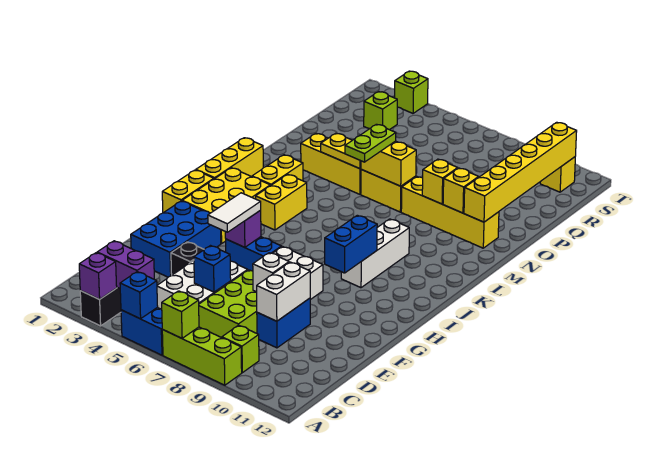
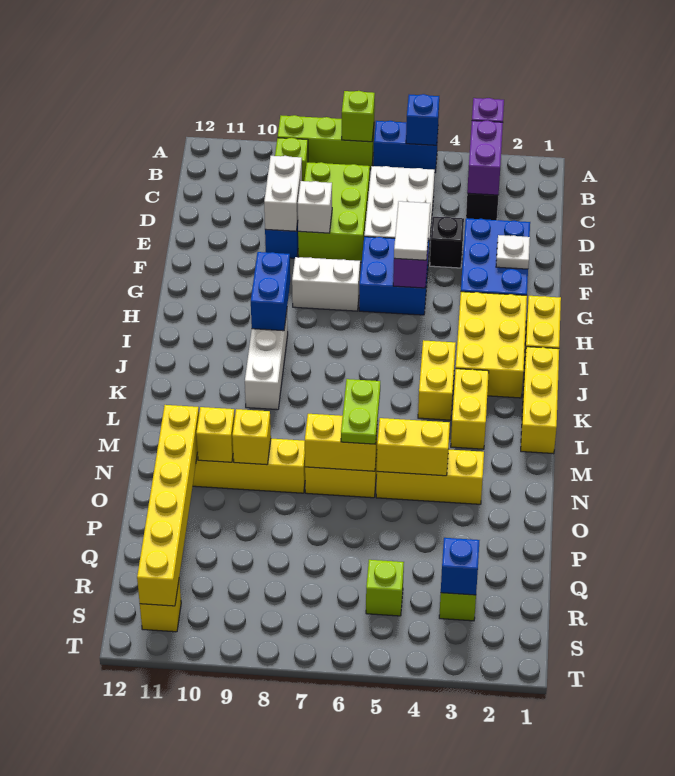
purple 1x2 brick [97,241,154,288] -> purple 1x2 brick turned to [467,120,503,195]
blue 1x1 brick [194,246,231,292] -> blue 1x1 brick moved to [441,538,480,595]
none -> white 1x1 plate [496,235,530,269]
blue 1x2 brick [226,237,282,271] -> blue 2x2 brick [359,237,429,315]
yellow 1x2 plate [321,133,361,169] -> yellow 1x2 brick [377,418,450,476]
lime 1x1 brick [395,71,428,113] -> lime 1x1 brick moved to [366,560,404,616]

